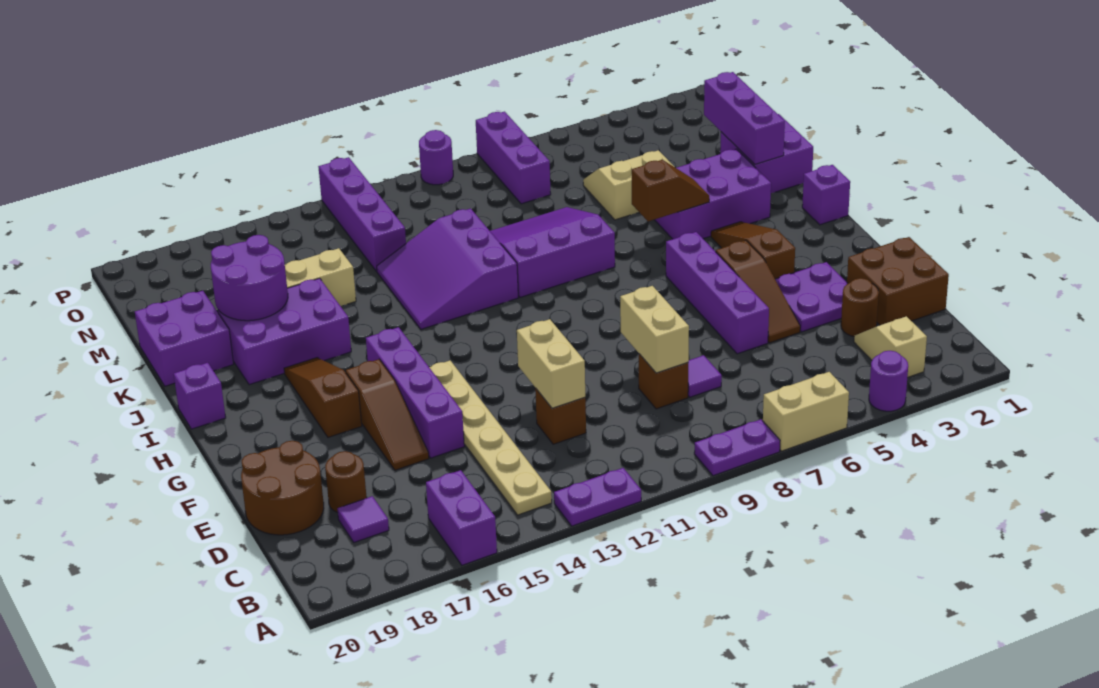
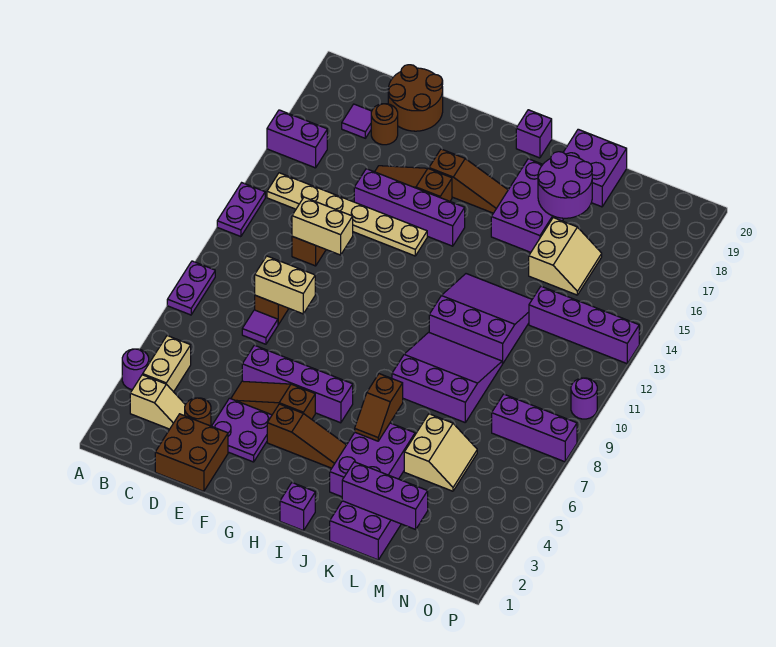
tan 1x2 brick [763,372,849,451] -> tan 1x2 brick moved to [143,336,191,392]
purple 3x3 slope [490,207,615,297] -> purple 3x3 slope turned to [392,332,502,422]

